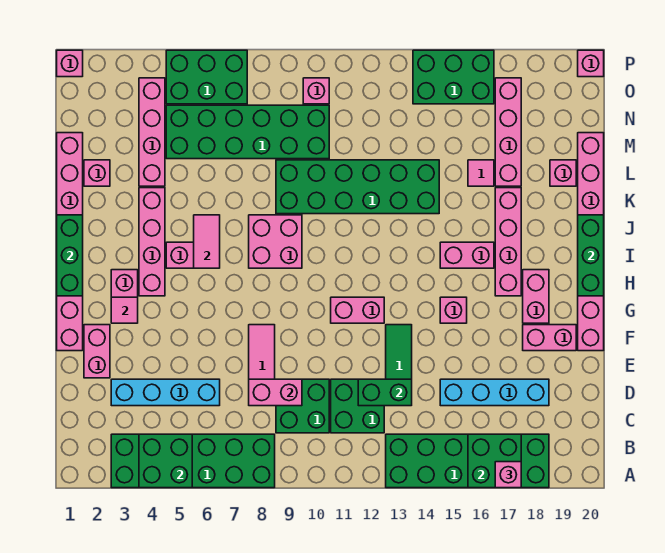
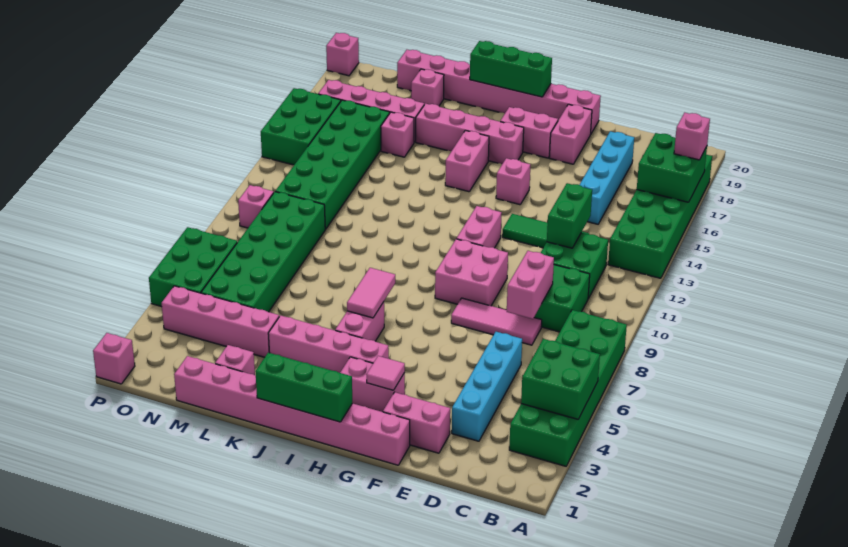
pink 1x2 tile [194,215,220,268] -> pink 1x2 tile turned to [347,268,395,318]
pink 2x2 brick [249,215,302,268] -> pink 2x2 brick moved to [435,239,508,306]
green 2x6 brick [276,160,439,214] -> green 2x6 brick moved to [275,100,390,229]
pink 1x1 tile [468,160,494,186] -> pink 1x1 brick [381,112,414,157]

